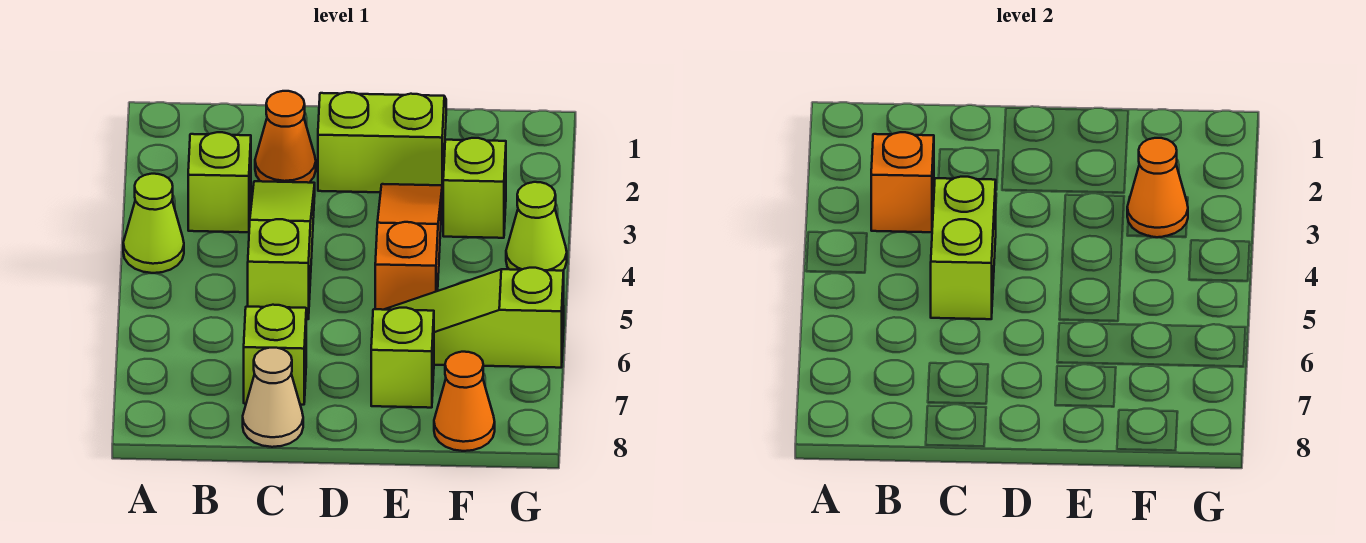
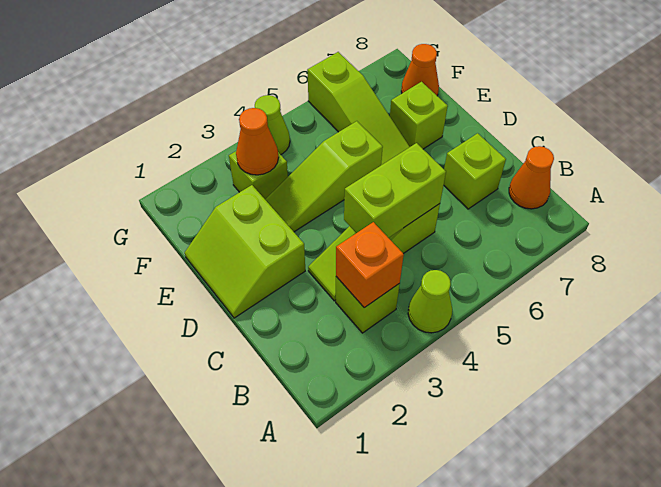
orange 1x1 cone [255,91,316,183] -> orange 1x1 cone moved to [509,146,554,209]
tan 1x1 cone [243,348,303,447] -> none
orange 1x3 slope [375,184,442,310] -> lime 1x3 slope [265,121,383,232]

